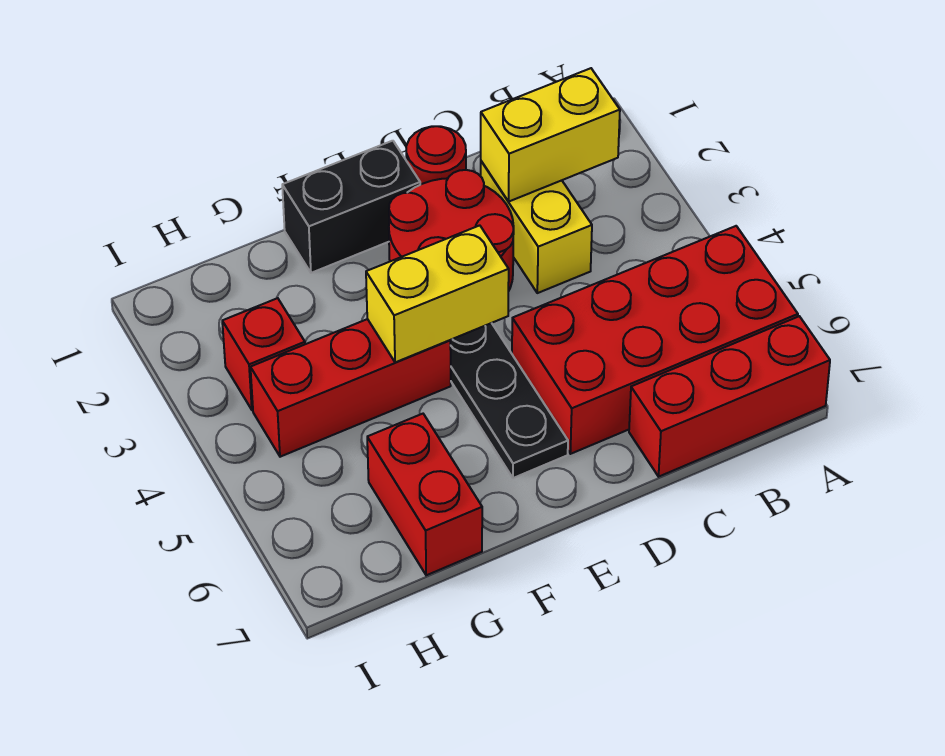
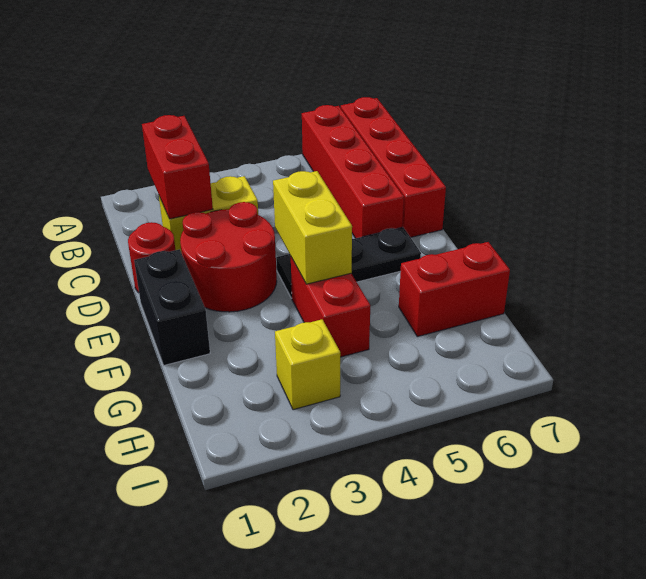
red 2x4 brick [512,226,798,454] -> red 1x4 brick [302,105,404,238]
red 1x3 brick [629,316,830,477] -> red 1x4 brick [341,97,446,237]
yellow 1x2 brick [481,68,620,202] -> red 1x2 brick [142,115,213,219]
red 1x3 brick [250,319,451,457] -> red 1x2 brick [291,257,370,357]
red 1x1 brick [222,298,305,410] -> yellow 1x1 brick [275,319,340,410]

